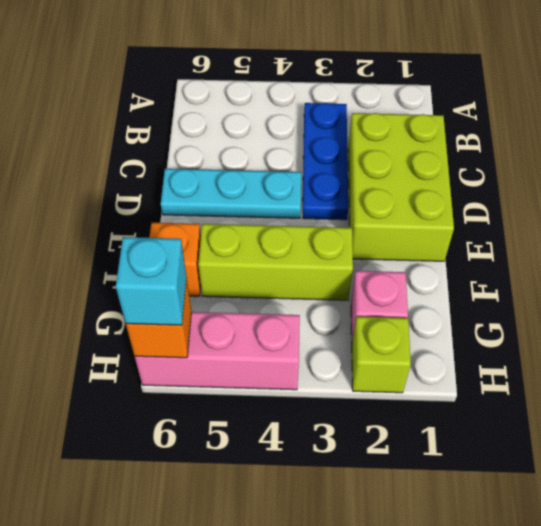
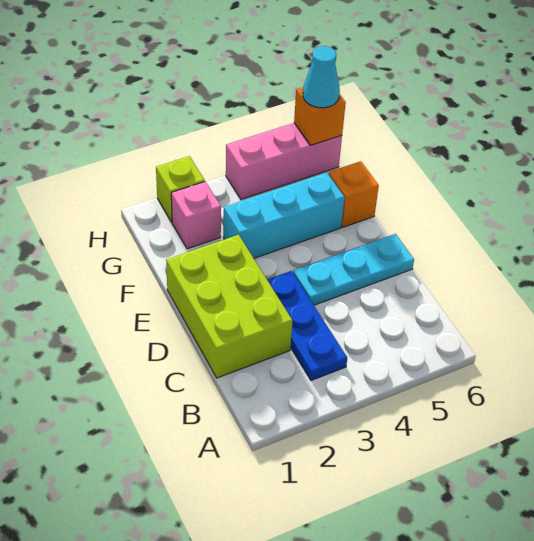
lime 1x3 brick [198,224,353,300] -> cyan 1x3 brick [223,173,345,258]
cyan 1x1 brick [116,237,187,325] -> cyan 1x1 cone [303,46,340,108]

